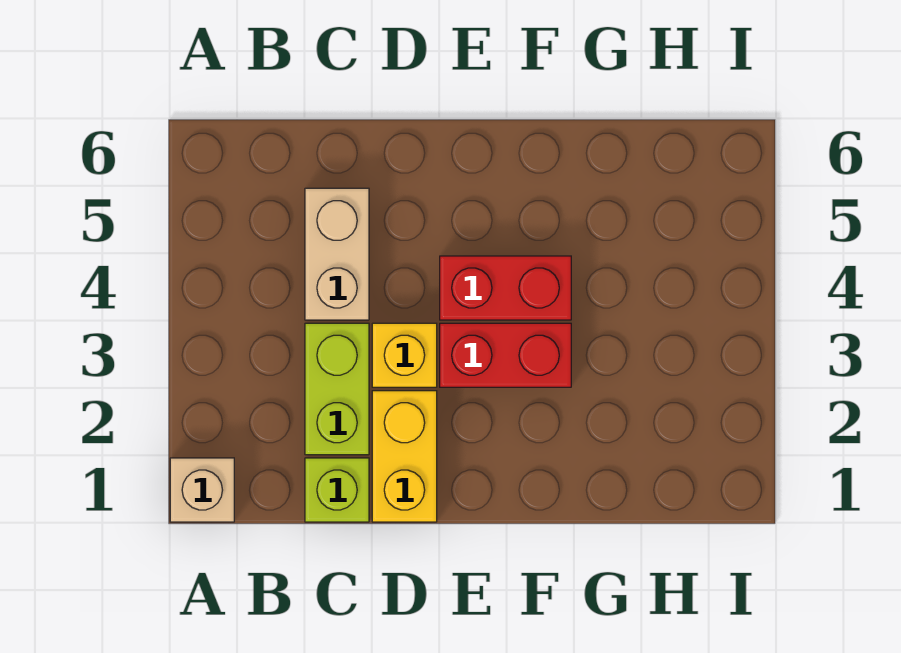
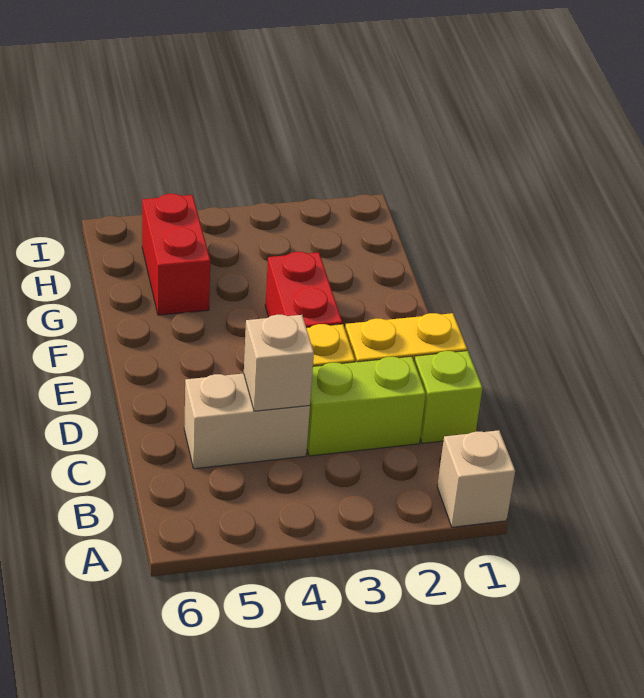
none -> tan 1x1 brick [244,315,314,411]
red 1x2 brick [440,256,571,320] -> red 1x2 brick moved to [142,194,210,315]

